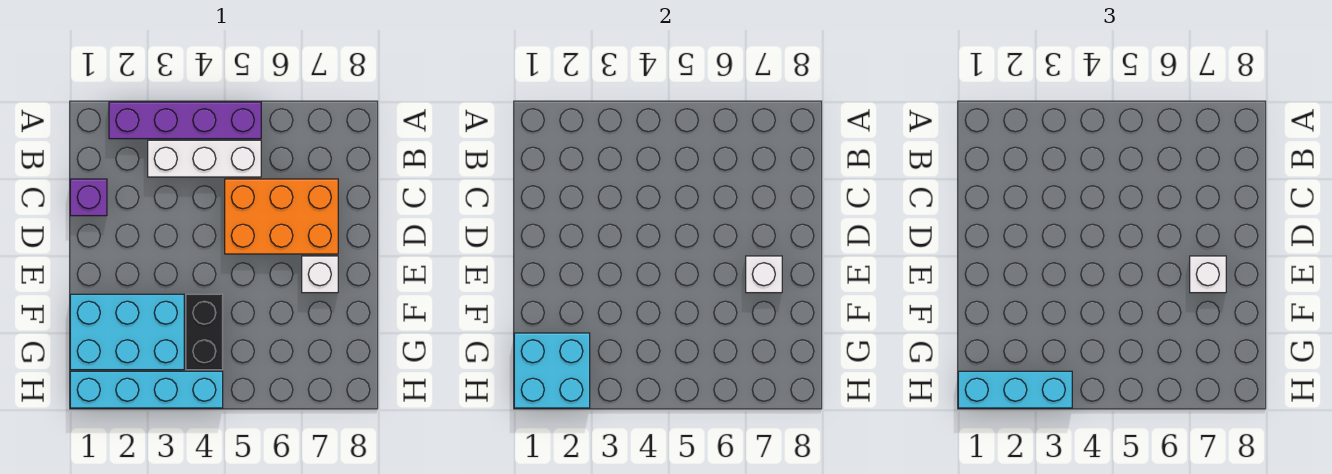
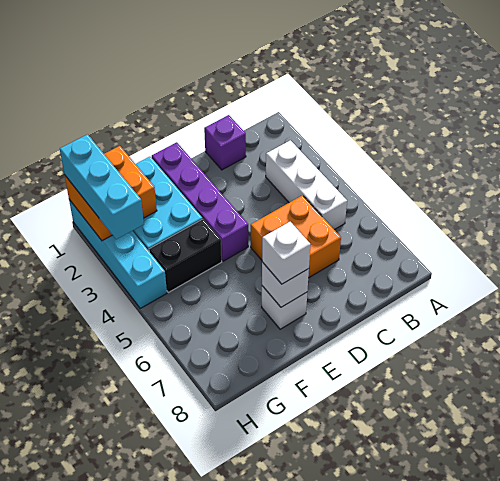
purple 1x4 brick [109,102,261,139] -> purple 1x4 brick moved to [152,142,248,261]
orange 2x3 brick [225,179,338,254] -> orange 2x2 brick [251,195,341,278]
cyan 2x2 brick [514,333,590,408] -> orange 2x2 brick [65,146,157,241]

